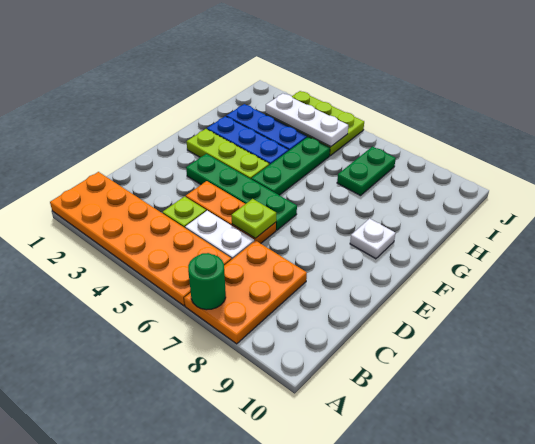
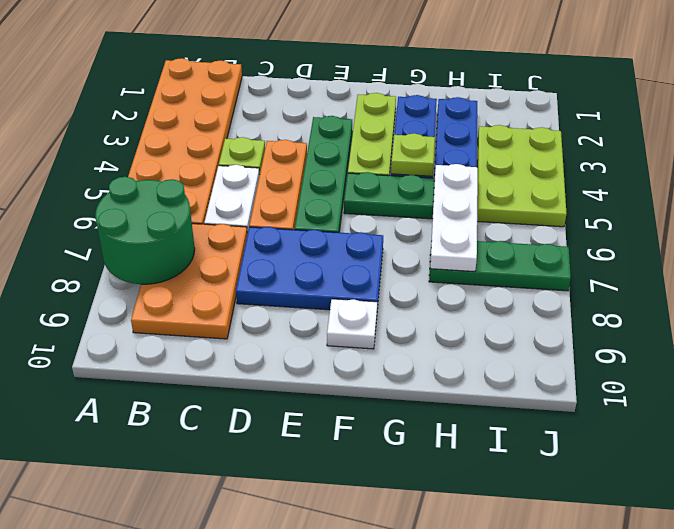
orange 2x3 plate [184,240,307,344] -> orange 2x3 plate turned to [131,224,247,339]
green 1x1 round brick [188,253,226,310] -> green 2x2 round brick [95,177,195,284]
lime 1x1 plate [232,199,276,238] -> lime 1x1 plate moved to [391,133,435,176]
none -> blue 2x3 plate [236,227,383,310]
green 1x2 plate [337,147,396,196] -> green 1x3 plate [429,241,571,291]
white 1x3 plate [266,93,348,147] -> white 1x3 plate moved to [430,164,478,272]

